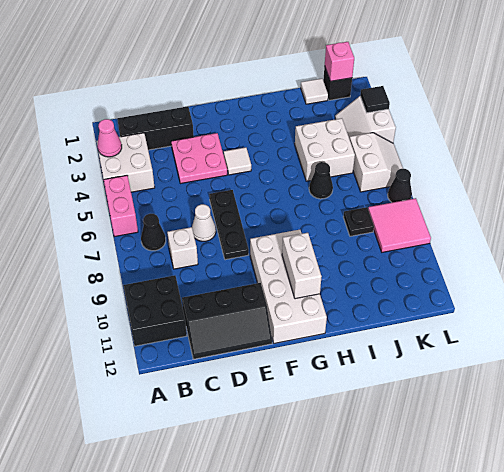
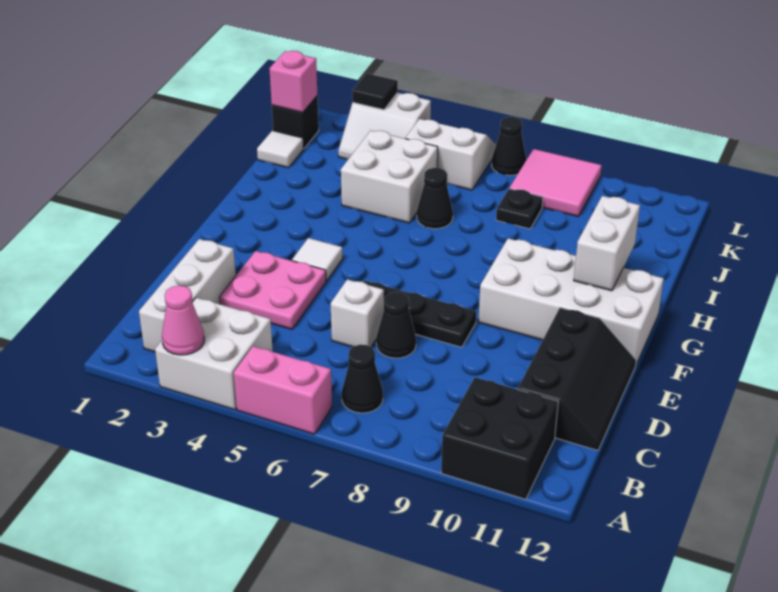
black 1x3 brick [117,106,194,150] -> white 1x3 brick [139,239,236,352]
white 1x1 brick [167,227,198,269] -> white 1x1 brick moved to [331,279,384,347]
white 1x1 cone [192,204,216,241] -> black 1x1 cone [376,292,416,358]
white 1x2 brick [282,233,322,299] -> white 1x2 brick turned to [574,196,640,291]

